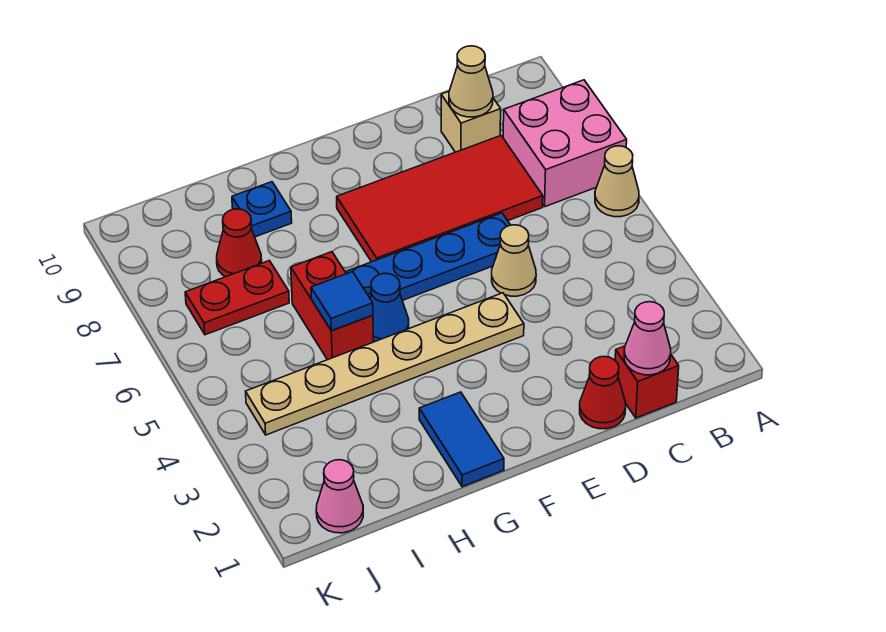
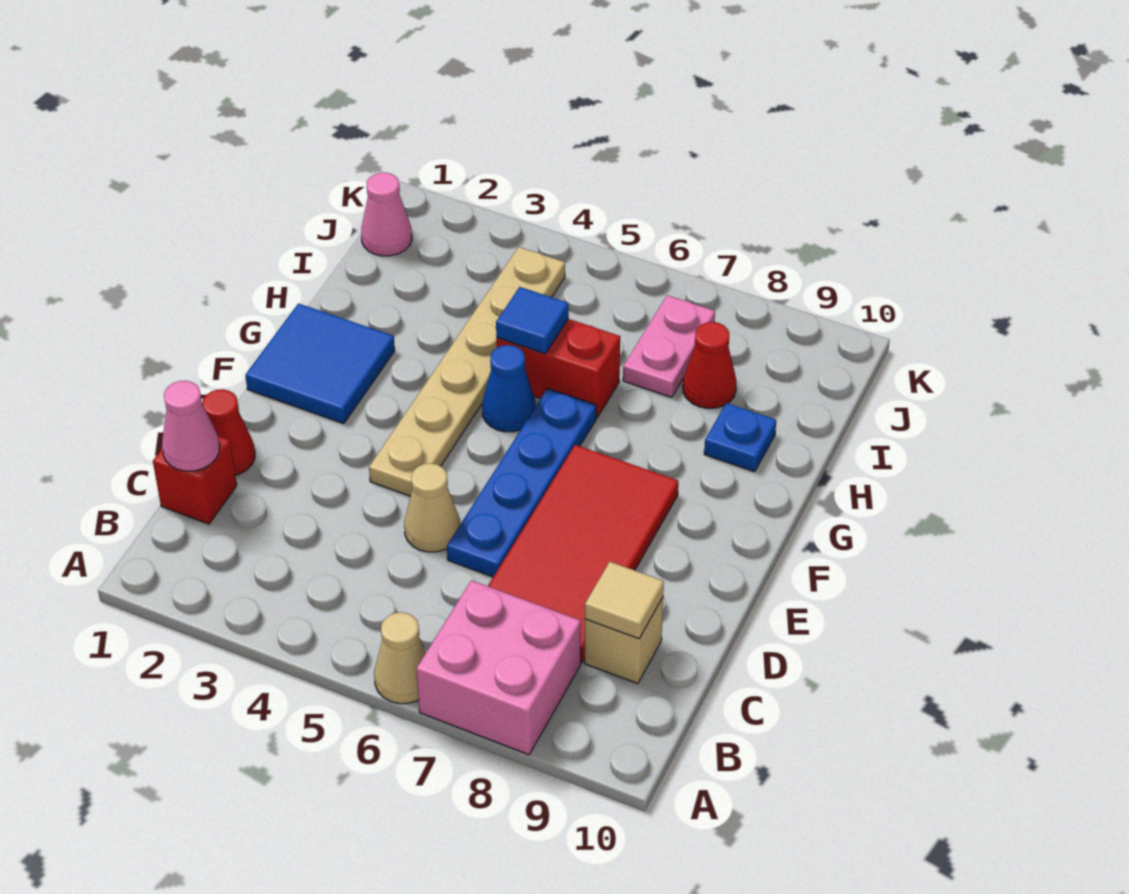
tan 1x1 cone [449,46,493,117] -> tan 1x1 tile [585,562,664,639]
blue 1x2 tile [419,392,504,487] -> blue 2x2 tile [245,304,395,424]
red 1x2 plate [185,261,289,335] -> pink 1x2 plate [623,295,715,397]

